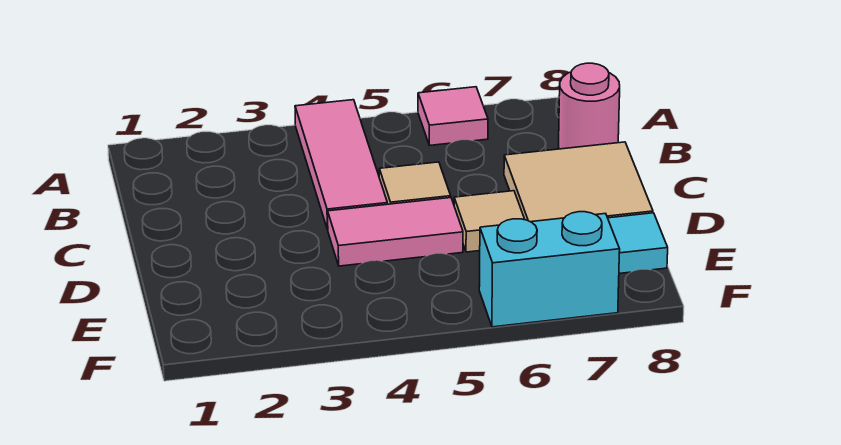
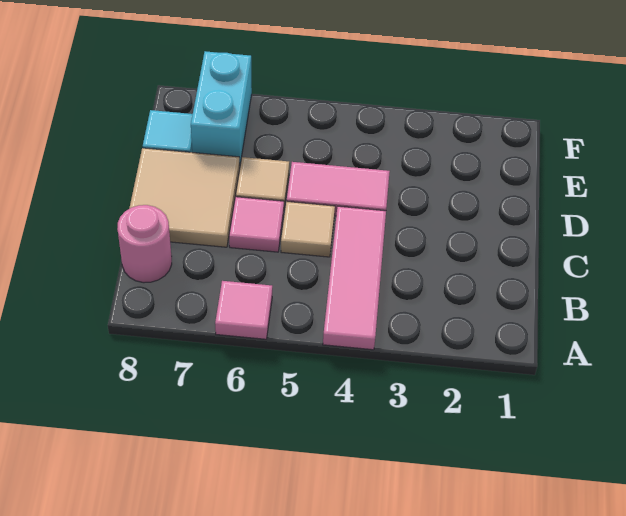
none -> pink 1x1 tile [229,197,284,252]
cyan 1x2 brick [479,212,620,327] -> cyan 1x2 brick turned to [191,51,252,164]

